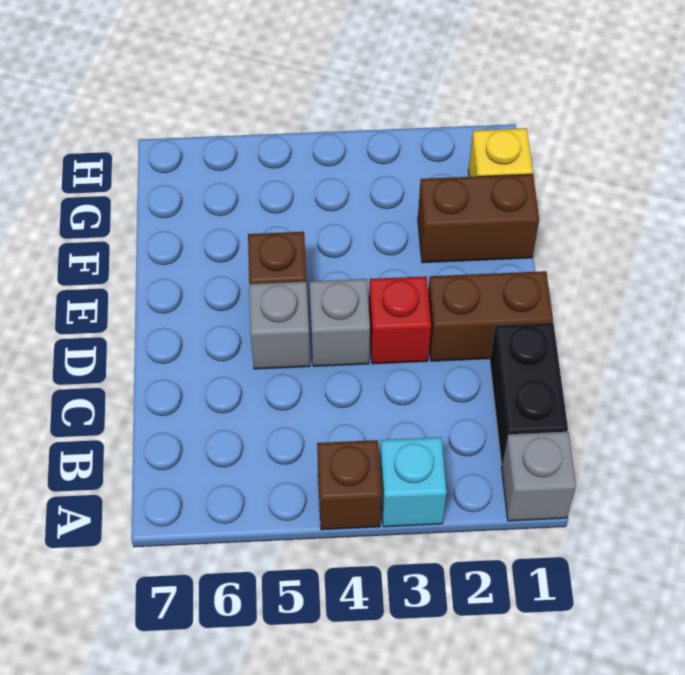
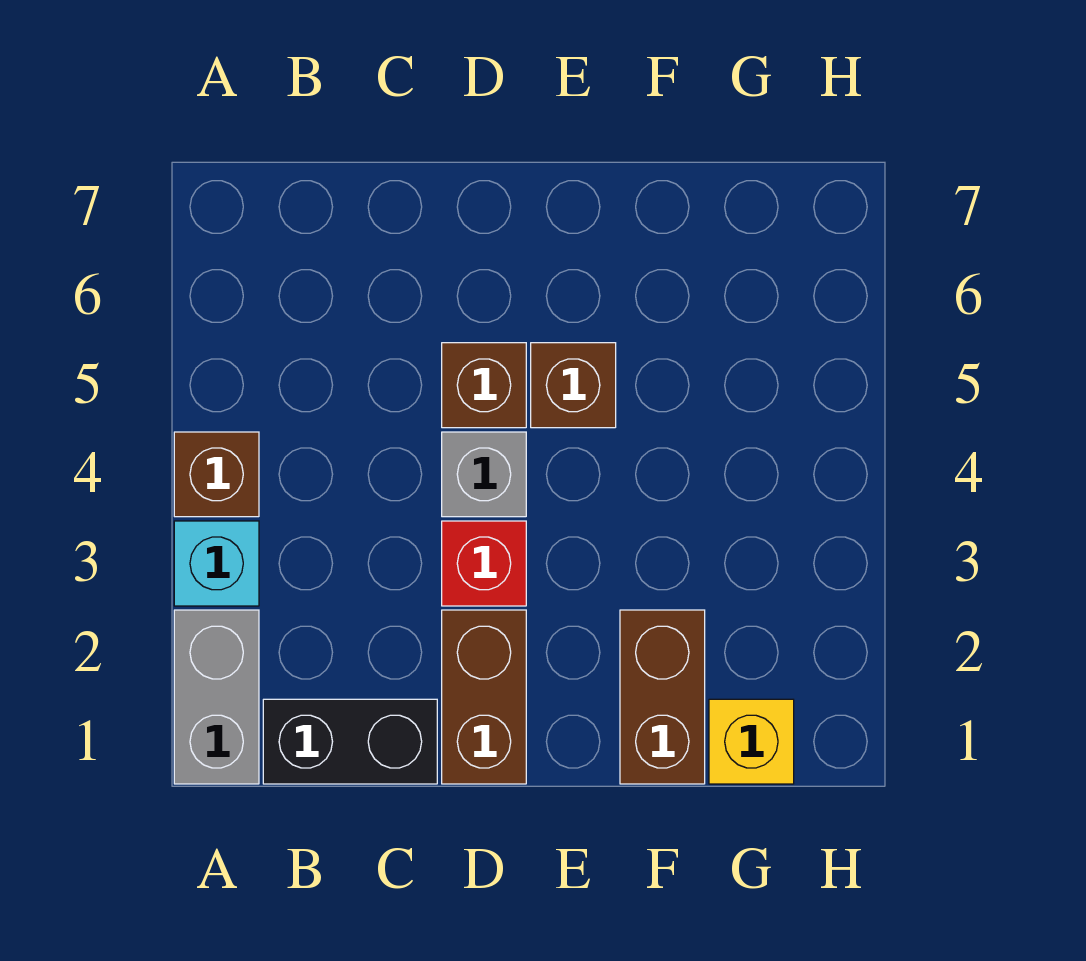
grey 1x1 brick [502,432,576,521] -> grey 1x2 brick [174,610,259,784]
grey 1x1 brick [249,281,310,369] -> brown 1x1 brick [442,343,526,428]

